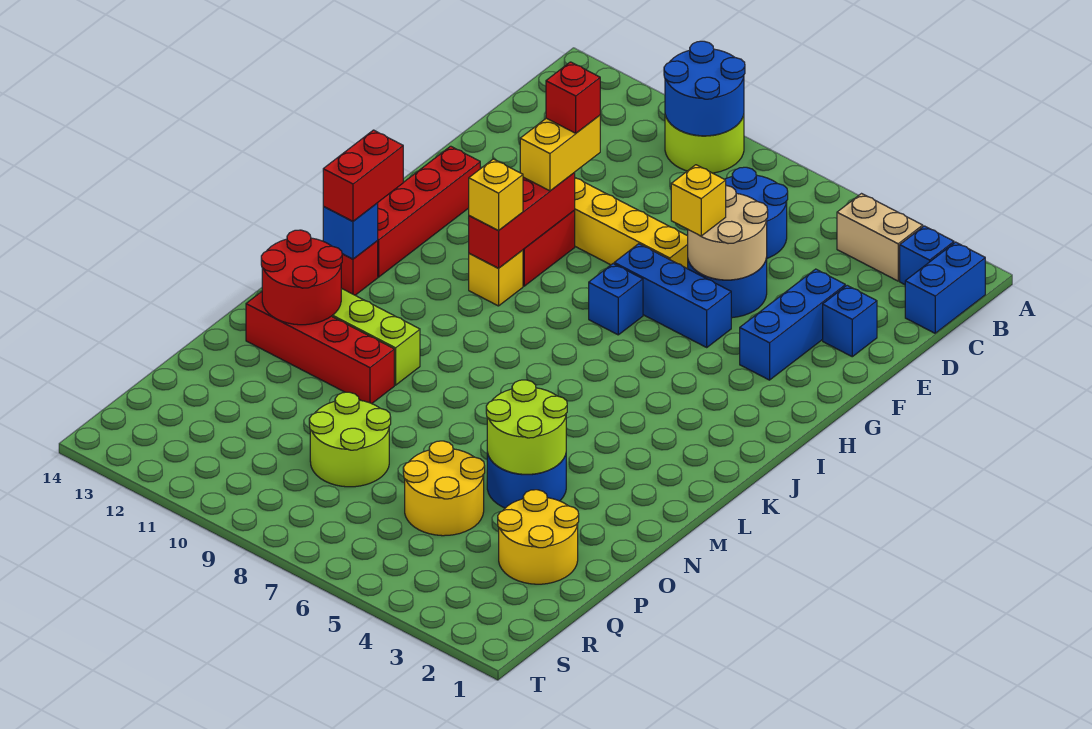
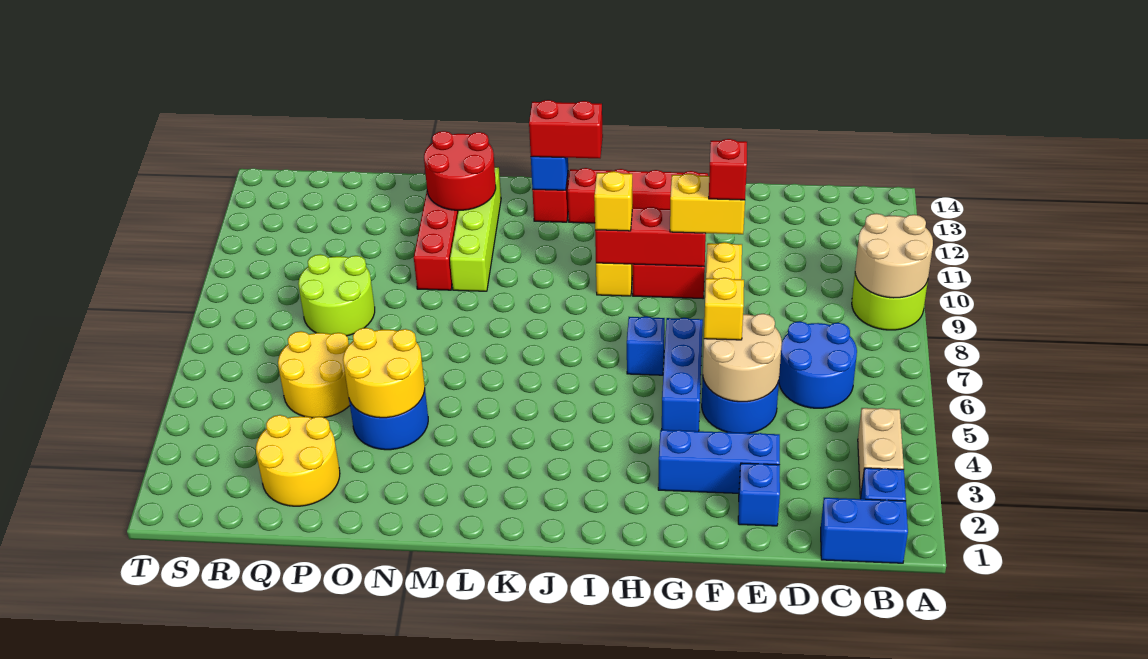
blue 2x2 round brick [664,41,745,136] -> tan 2x2 round brick [855,213,933,298]
lime 2x2 round brick [486,380,567,474] -> yellow 2x2 round brick [343,328,425,418]

